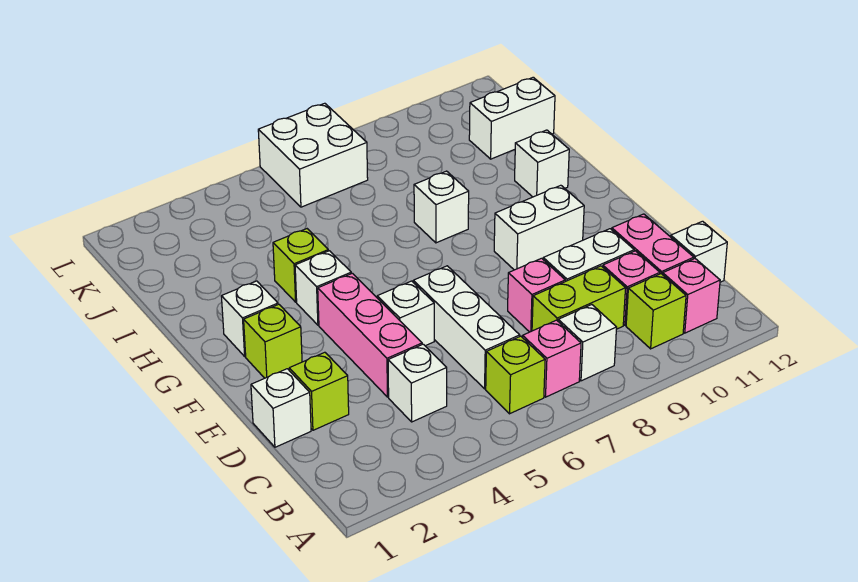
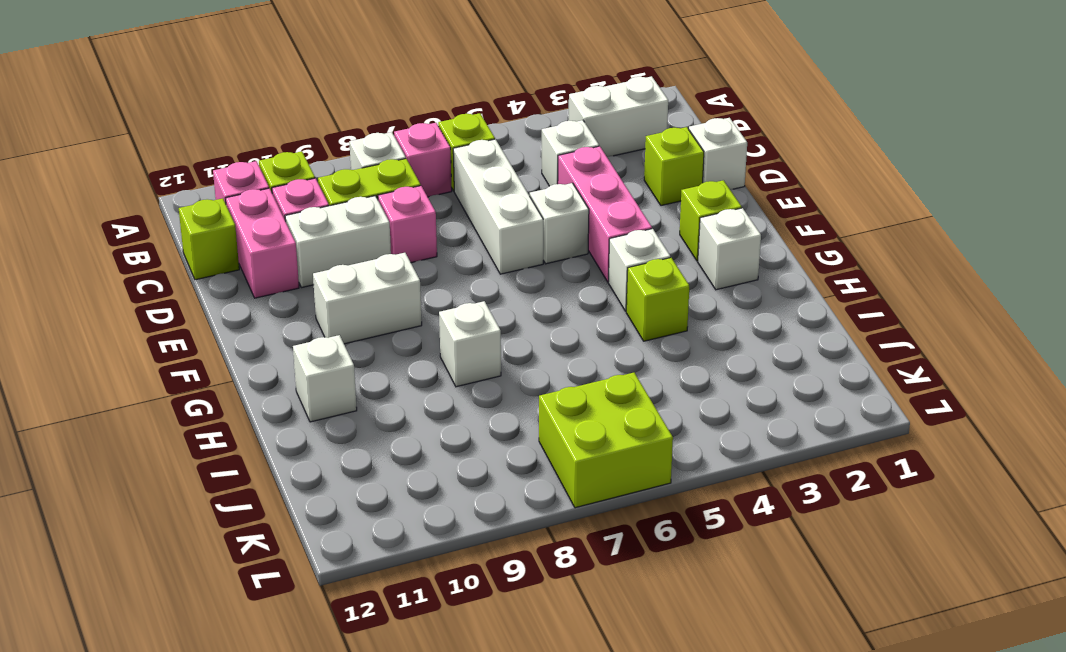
white 1x1 brick [671,221,727,282] -> lime 1x1 brick [179,198,239,280]
white 1x2 brick [469,77,555,159] -> white 1x2 brick moved to [569,76,668,157]
white 2x2 brick [258,103,368,207] -> lime 2x2 brick [539,373,673,508]

